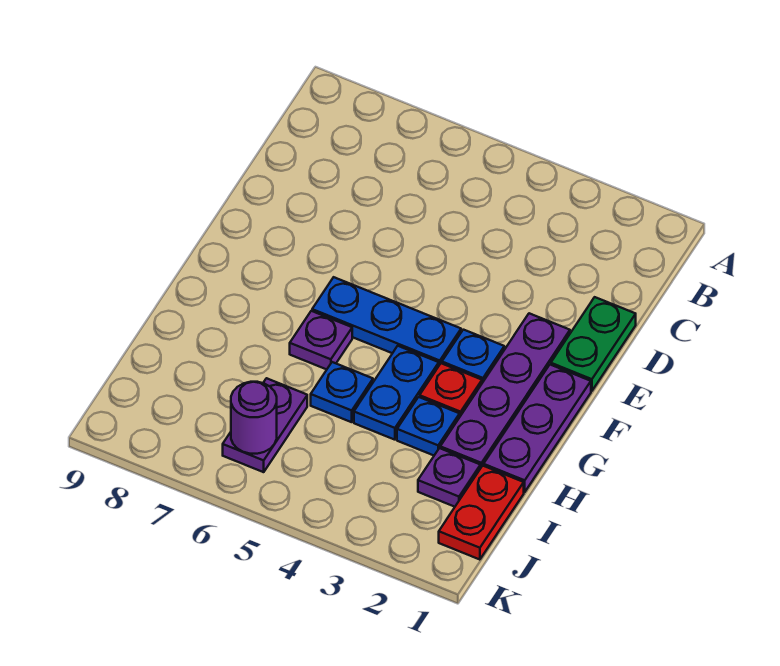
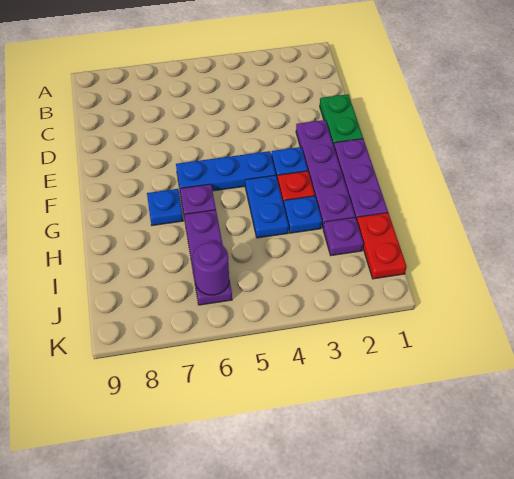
blue 1x1 plate [311,362,373,422] -> blue 1x1 plate moved to [147,189,183,226]
purple 1x2 plate [223,378,307,472] -> purple 1x3 plate [184,210,232,305]

